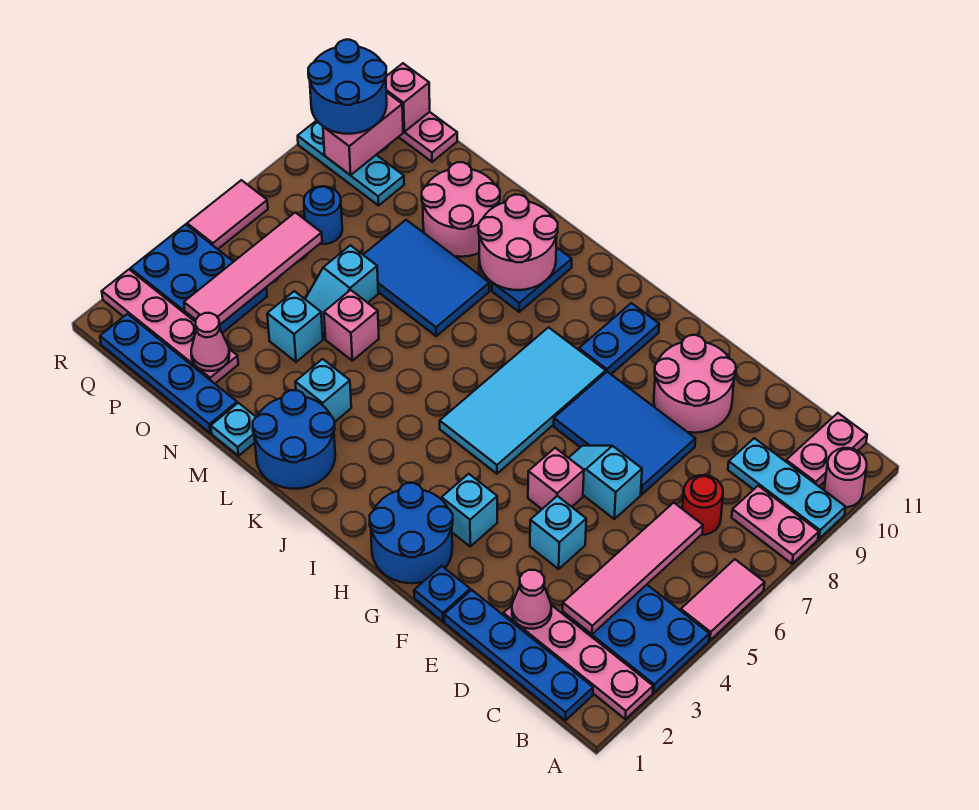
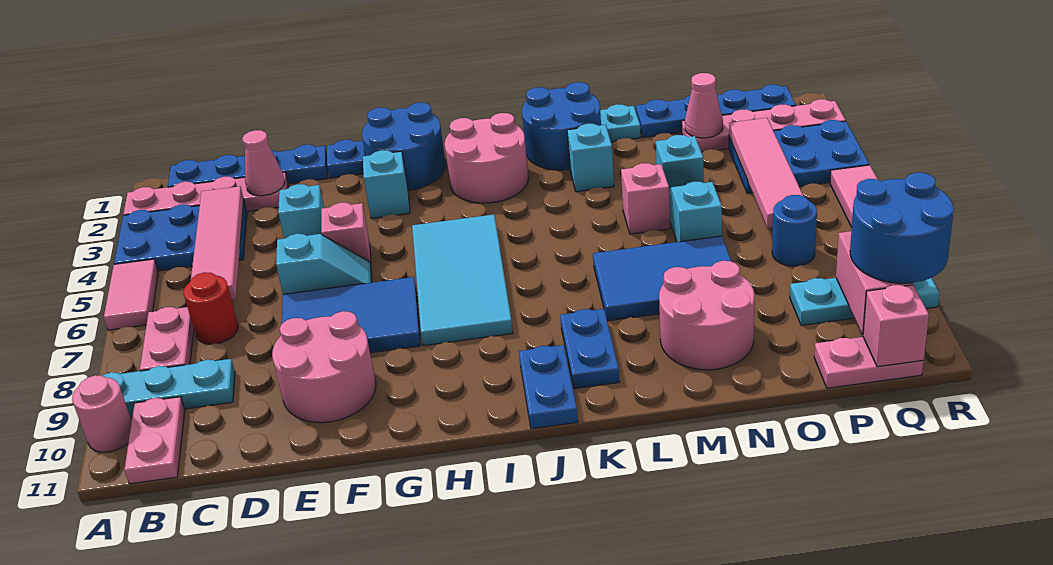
pink 1x2 plate [732,486,819,564] -> pink 1x2 plate turned to [140,307,194,371]
blue 1x2 plate [579,303,659,374] -> blue 1x2 plate moved to [519,345,578,429]
pink 2x2 round brick [478,195,558,290] -> pink 2x2 round brick moved to [445,113,529,203]

